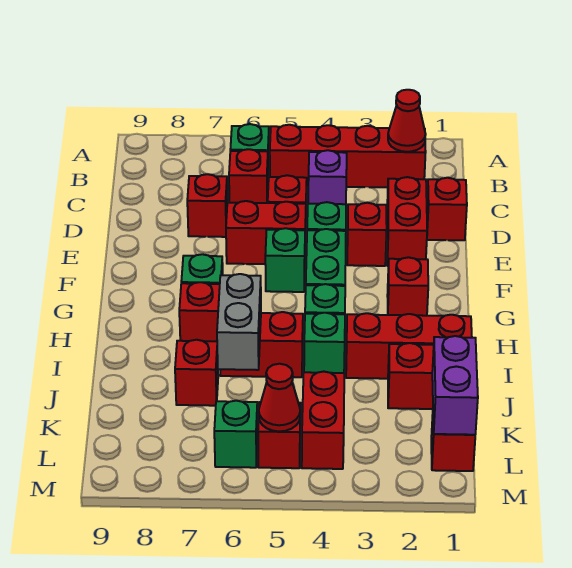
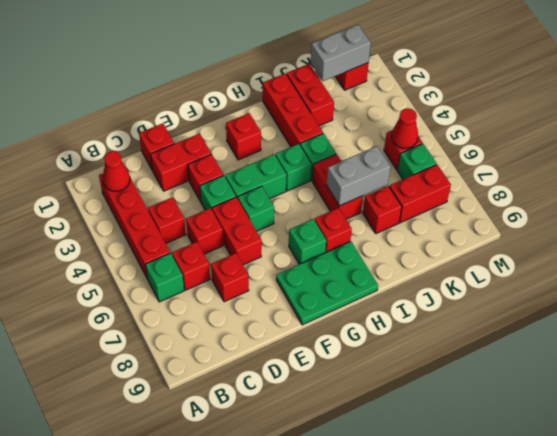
purple 1x1 brick [308,150,347,204] -> red 1x1 brick [148,197,186,243]
none -> green 2x3 plate [276,241,378,325]
purple 1x2 brick [432,336,478,435] -> grey 1x2 brick [311,25,371,81]
red 1x2 brick [302,372,344,469] -> red 1x2 brick moved to [390,165,451,223]

